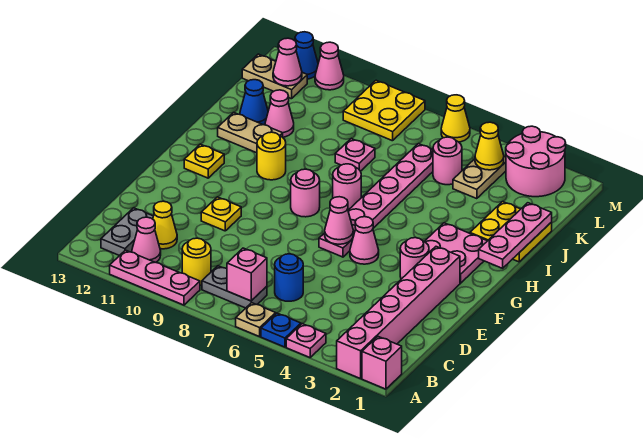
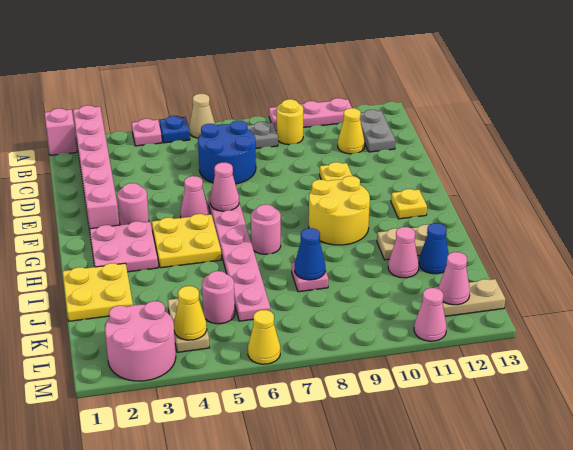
tan 1x1 plate [236,303,276,337] -> tan 1x1 cone [189,94,215,138]
pink 1x1 brick [227,248,267,301] -> none
pink 1x1 cone [132,217,161,262] -> none
blue 1x1 round brick [275,254,303,301] -> blue 2x2 round brick [198,121,256,184]
pink 1x1 round brick [291,169,320,217] -> none
pink 1x3 plate [479,203,552,268] -> none
yellow 1x1 round brick [257,132,286,180] -> yellow 2x2 round brick [309,176,370,245]
yellow 2x2 plate [343,80,425,141] -> yellow 2x2 plate moved to [152,214,221,268]
blue 1x1 cone [295,32,318,79] -> blue 1x1 cone moved to [295,228,325,280]

